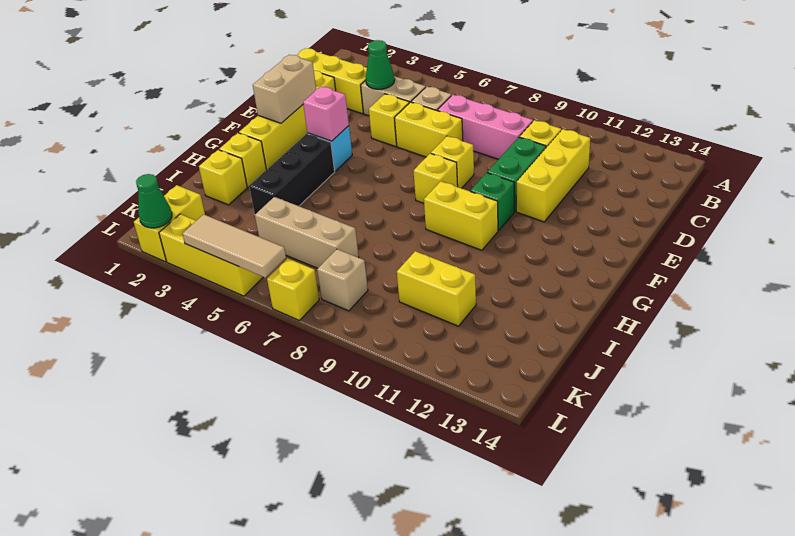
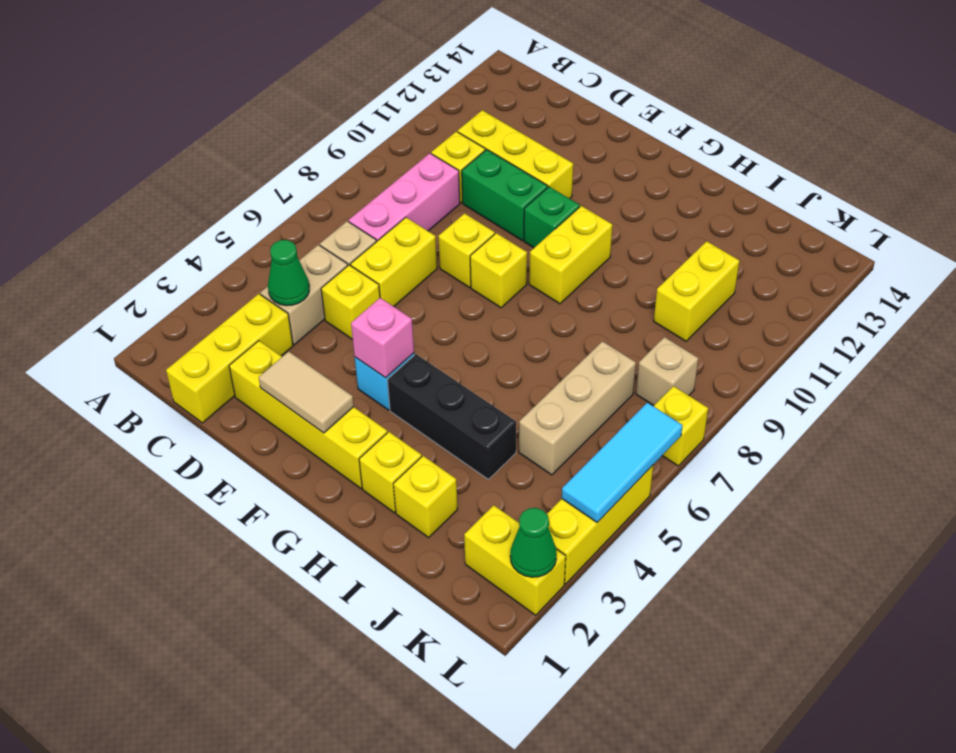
tan 1x2 brick [253,55,316,123] -> tan 1x2 tile [259,351,354,433]
tan 1x3 tile [182,214,286,277] -> cyan 1x3 tile [562,403,683,522]

